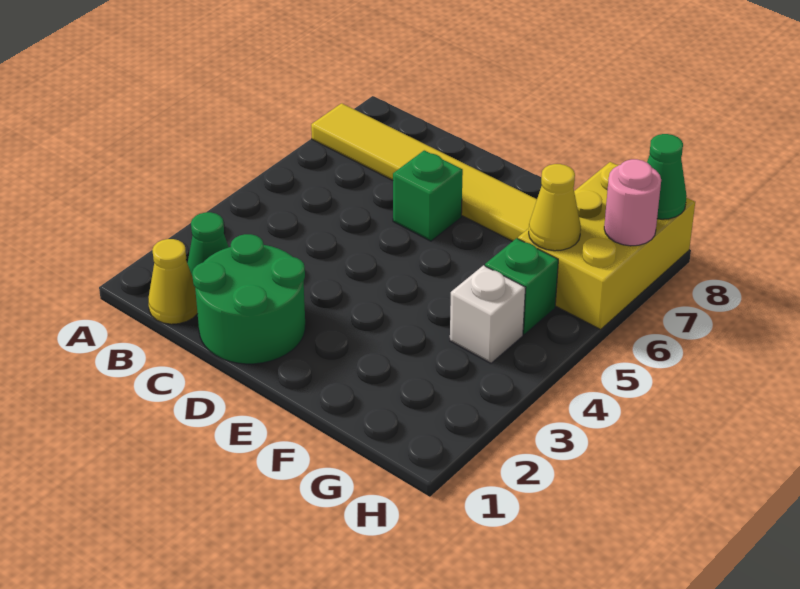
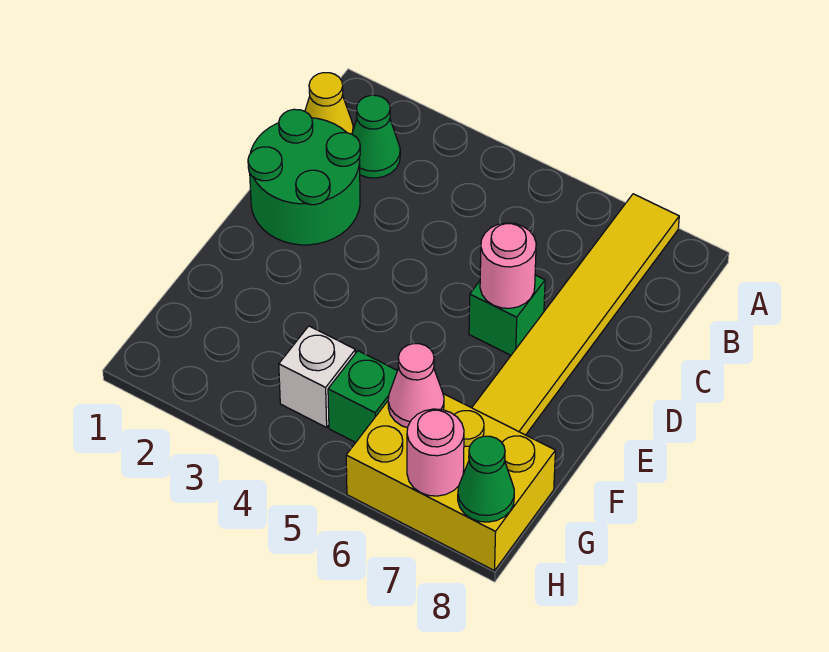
none -> pink 1x1 round brick [480,223,536,308]
yellow 1x1 cone [529,164,581,251] -> pink 1x1 cone [388,344,444,428]

